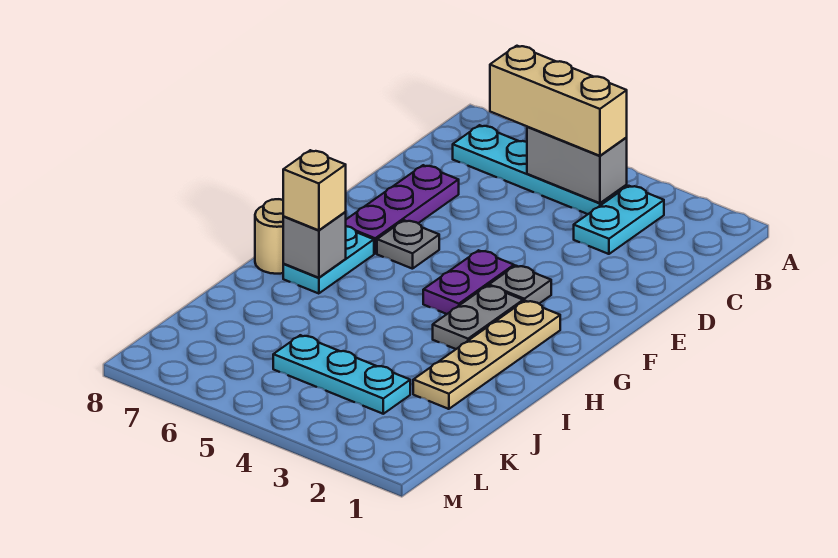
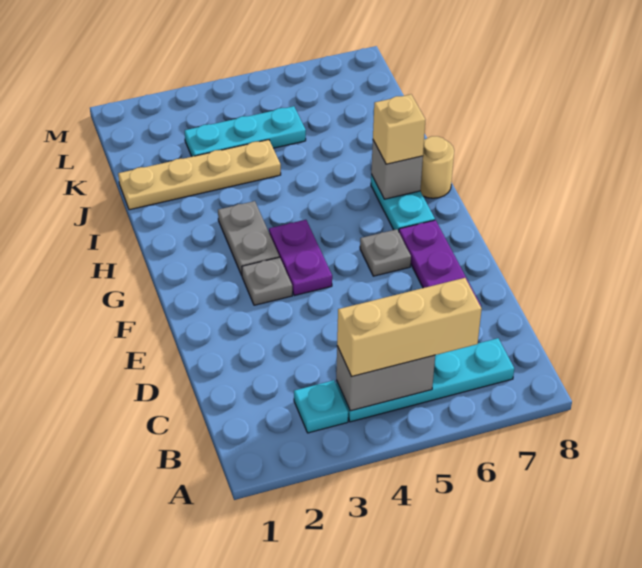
cyan 1x2 plate [574,186,664,254] -> cyan 1x1 plate [294,380,348,433]
tan 1x4 plate [413,301,560,409] -> tan 1x4 plate turned to [118,140,281,210]

